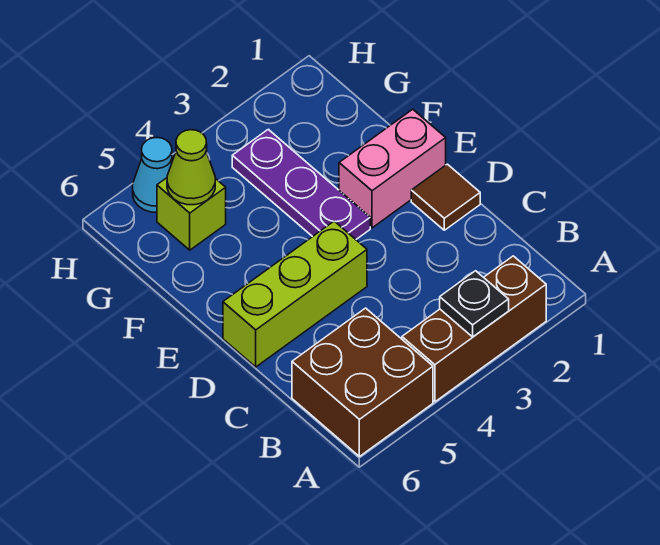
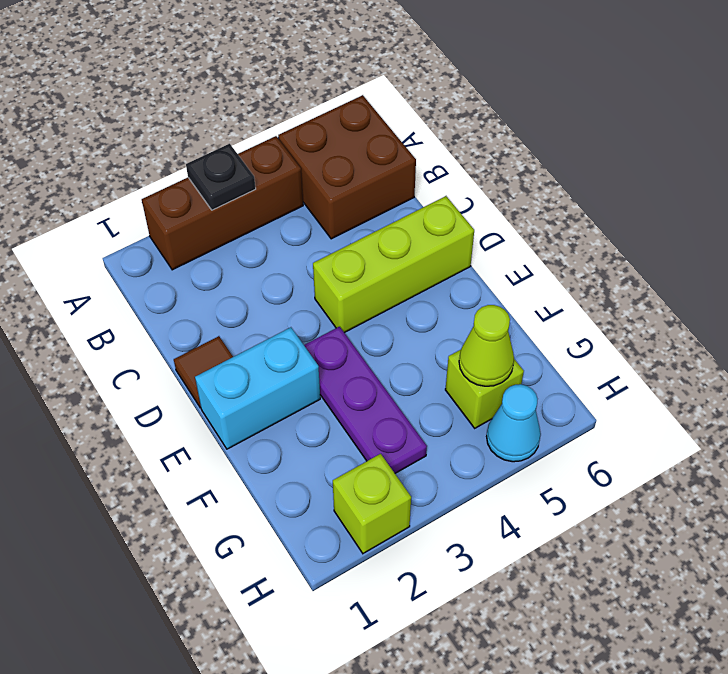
pink 1x2 brick [339,109,446,228] -> cyan 1x2 brick [195,327,320,449]
none -> lime 1x1 brick [333,454,411,553]

